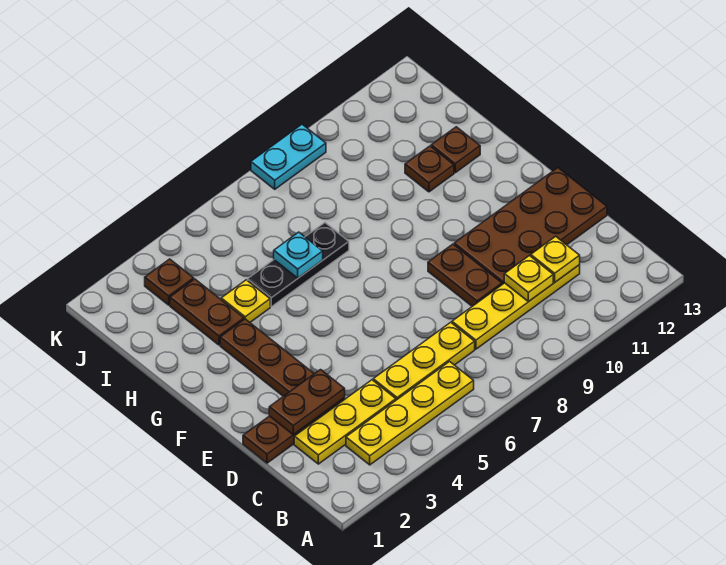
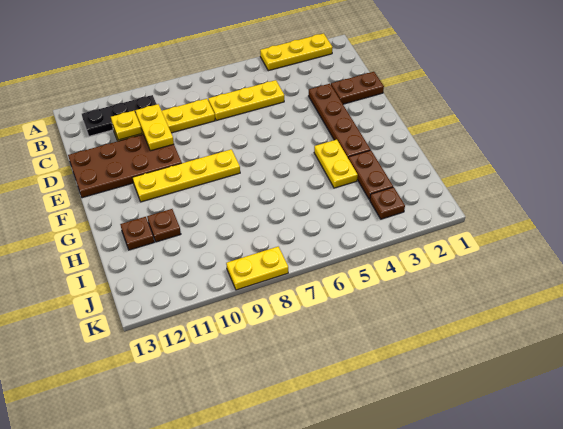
yellow 1x4 plate [346,362,474,465] -> yellow 1x4 plate moved to [133,149,240,202]
yellow 1x3 plate [294,380,396,464] -> yellow 1x3 plate moved to [260,33,333,71]
yellow 1x1 plate [504,256,553,302] -> yellow 1x2 plate [135,104,174,151]
brown 1x2 plate [269,370,345,435] -> none
brown 1x2 plate [428,244,502,306] -> none
yellow 1x1 plate [221,280,270,322] -> yellow 1x2 plate [314,140,358,188]
black 1x3 plate [248,223,349,307] -> black 1x3 plate moved to [82,95,157,136]
cyan 1x1 plate [274,232,323,278] -> none
cyan 1x2 plate [251,124,326,189] -> yellow 1x2 plate [226,247,288,290]

